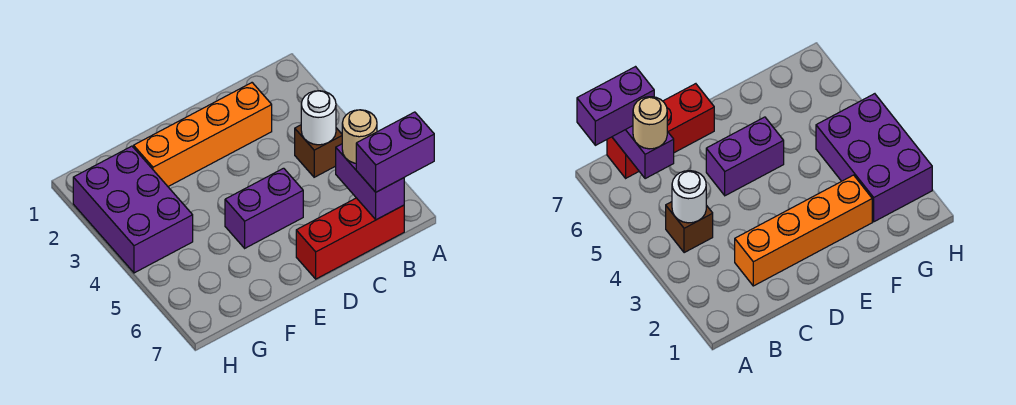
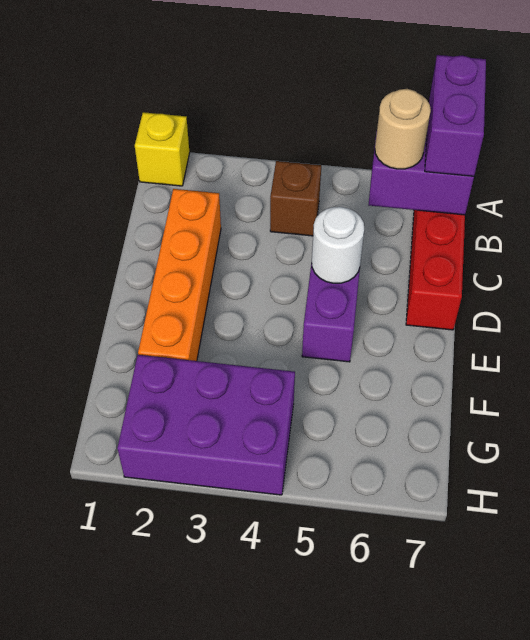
none -> yellow 1x1 brick [135,112,190,186]
white 1x1 round brick [301,91,336,145] -> white 1x1 round brick moved to [312,207,364,283]

